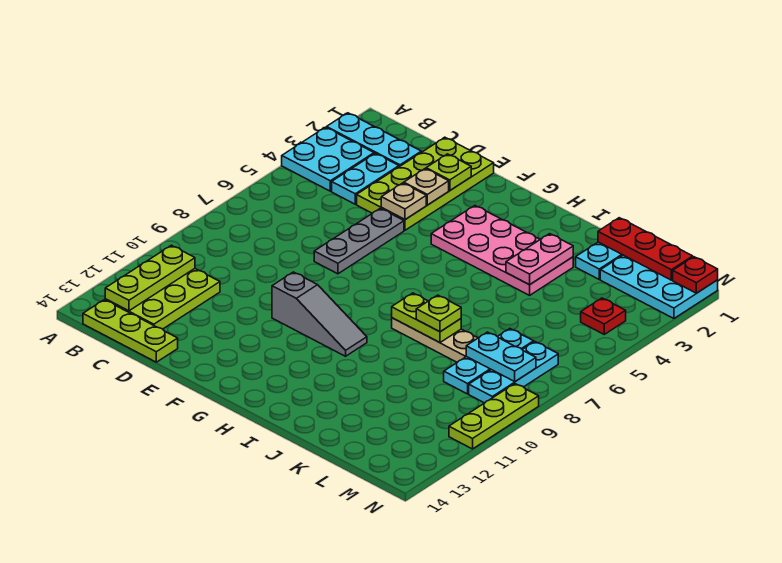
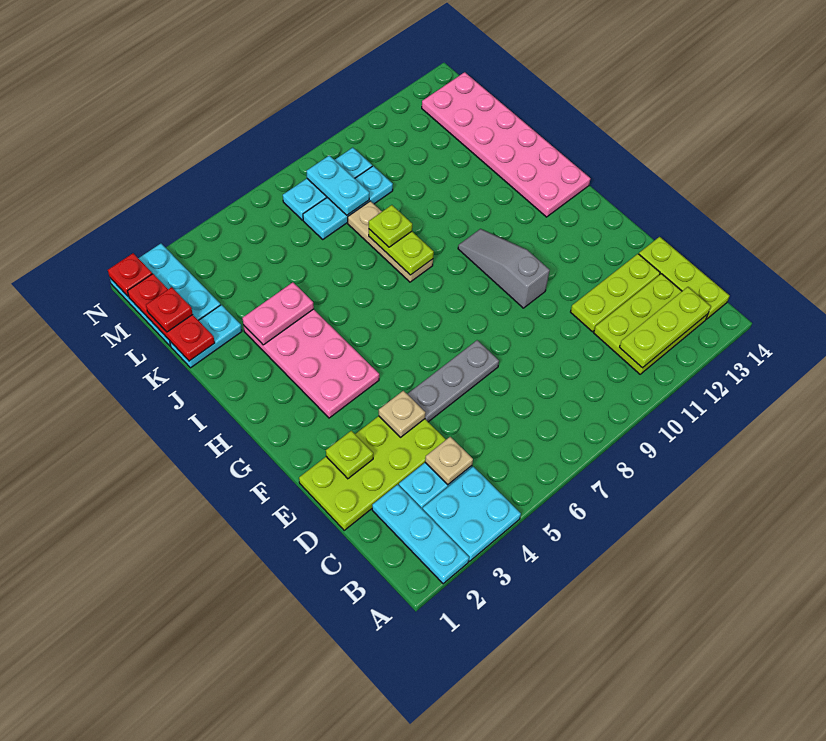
tan 1x1 plate [404,169,449,205] -> tan 1x1 plate moved to [425,437,473,485]
none -> pink 2x6 plate [422,72,590,217]
red 1x1 plate [581,298,626,334] -> red 1x1 plate moved to [146,287,193,332]
lime 1x3 plate [449,384,539,449] -> lime 1x3 plate moved to [571,254,660,332]

